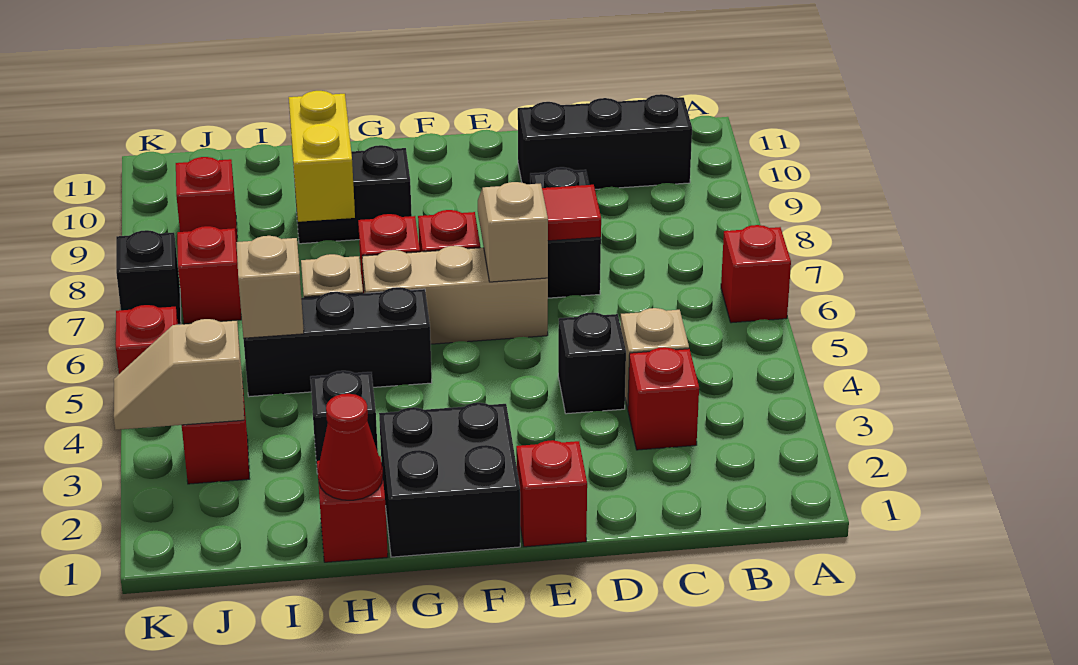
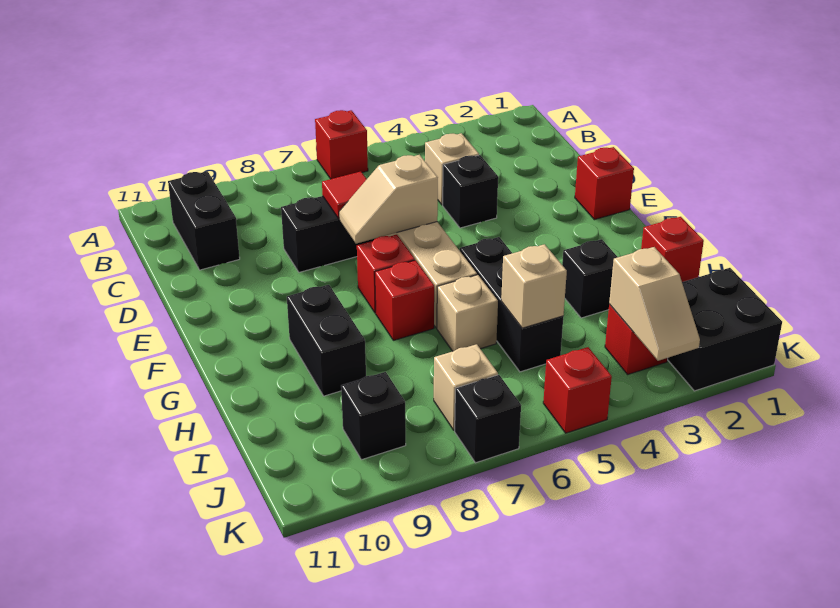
black 1x3 brick [518,94,692,189] -> black 1x2 brick [168,171,240,270]
red 1x1 brick [628,347,699,450] -> none
black 2x2 brick [379,403,520,557] -> black 2x2 brick moved to [667,268,782,391]
red 1x1 cone [318,394,383,500] -> none
yellow 1x2 brick [289,91,355,222] -> none
red 1x1 brick [177,226,241,324] -> tan 1x1 brick [434,344,498,430]
red 1x1 brick [176,157,237,247] -> black 1x1 brick [341,372,406,460]

